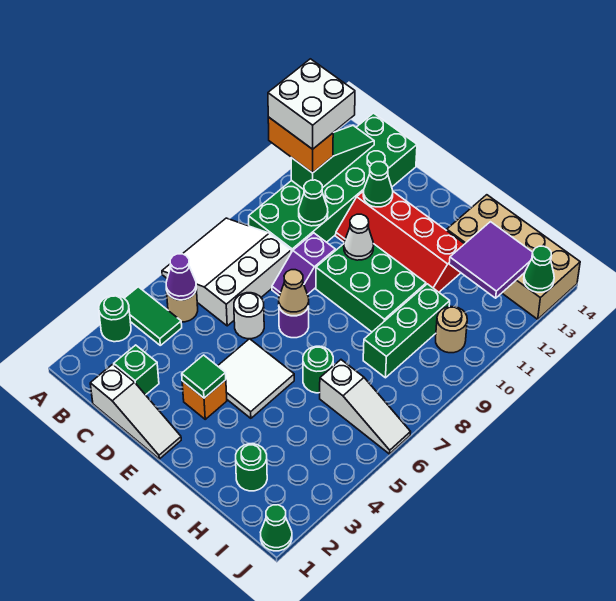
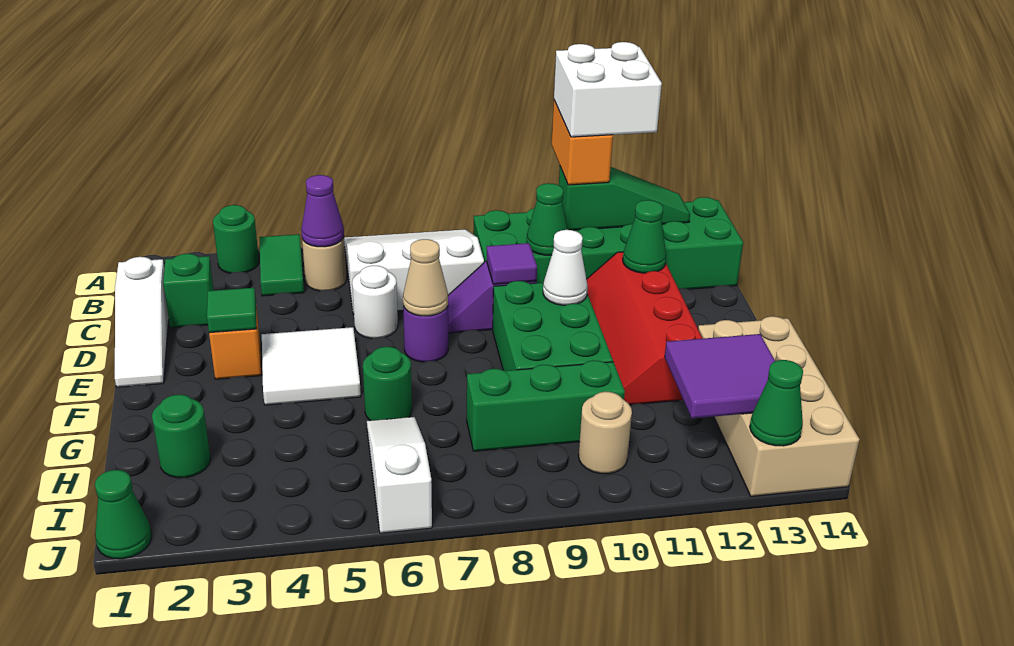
none -> purple 1x1 tile [486,243,537,284]
white 1x3 slope [320,360,411,454] -> white 1x3 slope turned to [367,417,432,533]

